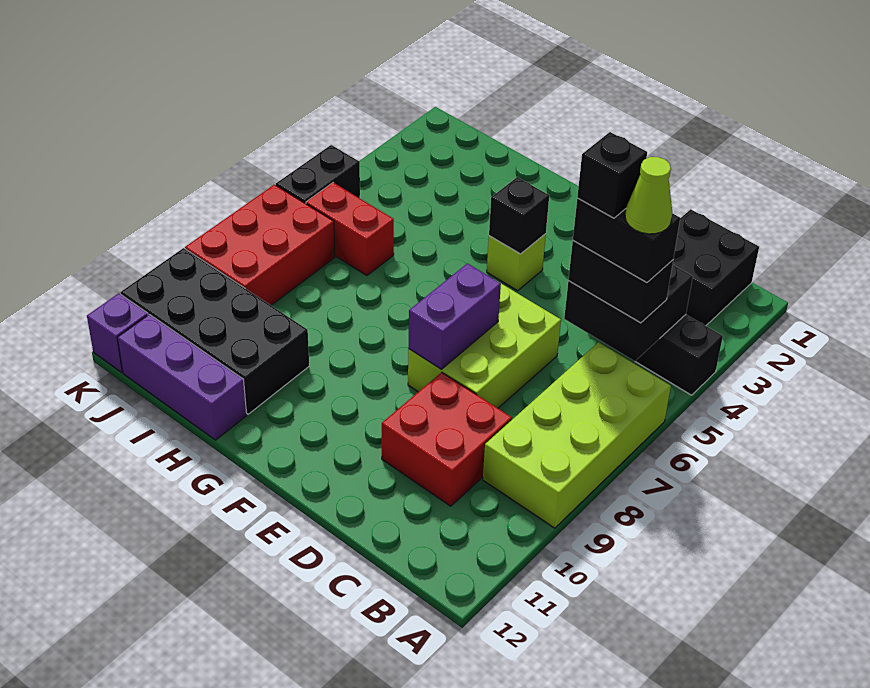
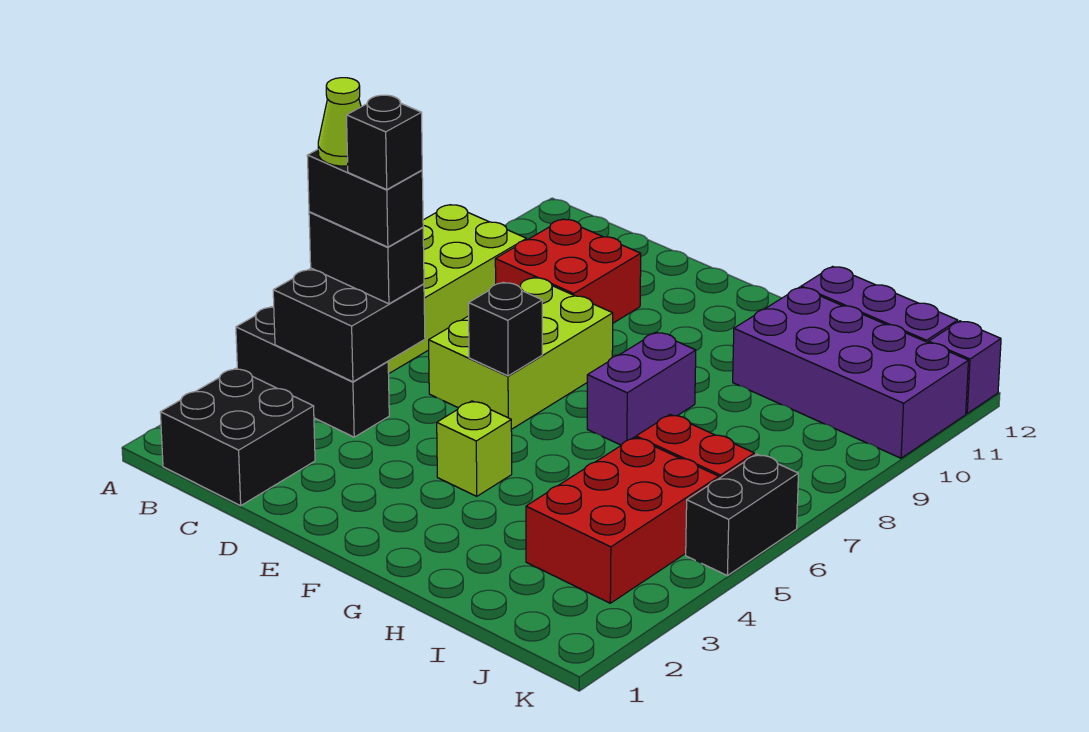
purple 1x2 brick [408,263,501,369] -> purple 1x2 brick moved to [587,332,696,445]
black 1x1 brick [489,177,549,254] -> black 1x1 brick moved to [469,282,542,376]
black 2x4 brick [120,248,309,414] -> purple 2x4 brick [733,287,968,458]
red 2x3 brick [185,185,335,305] -> red 2x3 brick moved to [526,437,719,603]

